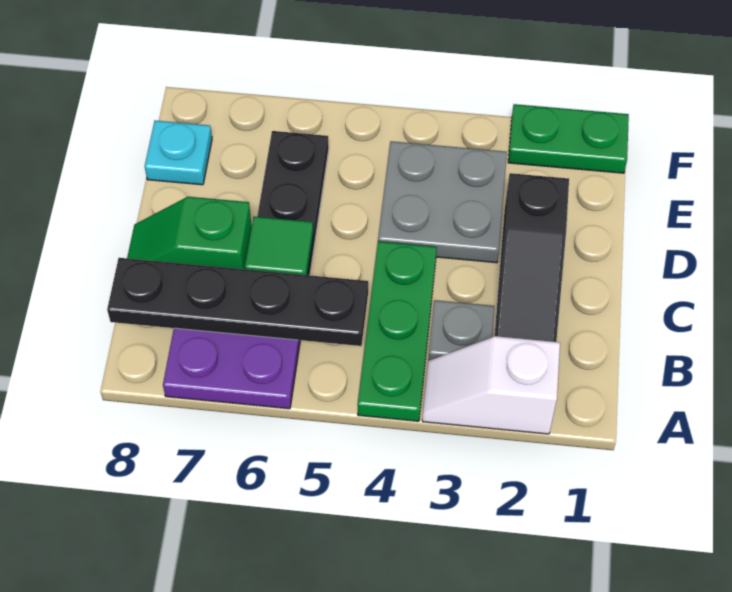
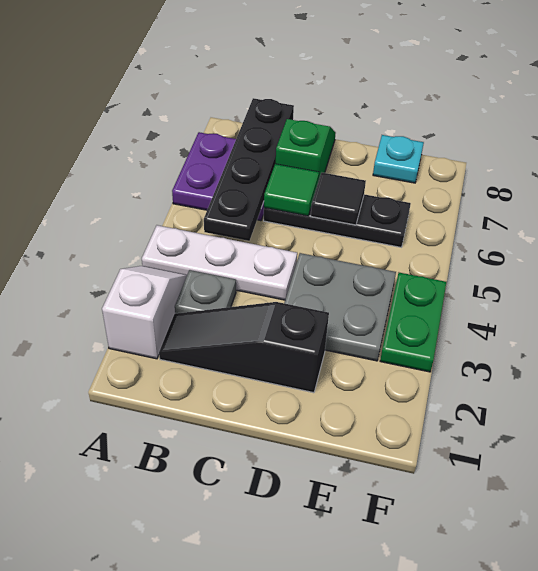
green 1x3 plate [357,241,437,421] -> white 1x3 plate [142,225,297,300]
none -> black 1x1 tile [311,173,366,225]
green 1x2 plate [508,104,629,173] -> green 1x2 plate moved to [380,273,447,372]

